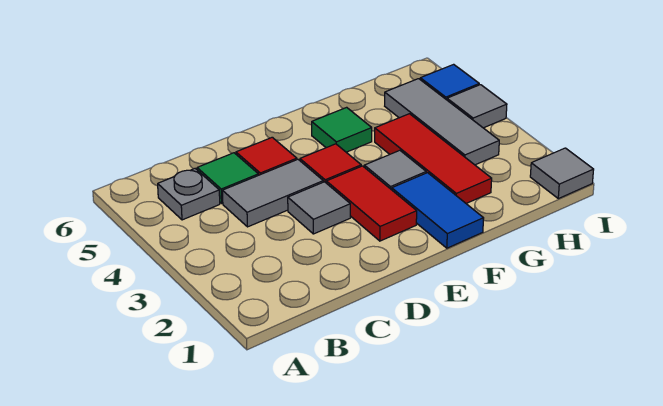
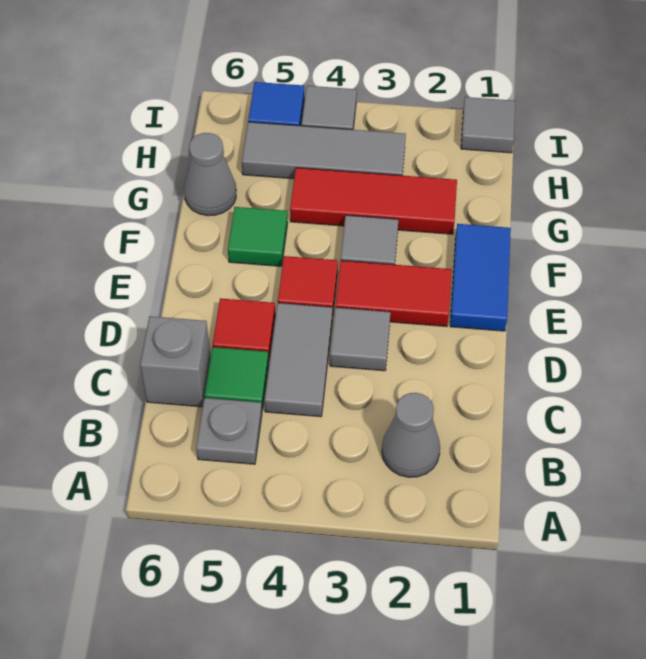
none -> grey 1x1 cone [382,393,440,477]
none -> grey 1x1 brick [140,316,211,407]
blue 1x2 tile [392,173,484,248] -> blue 1x2 tile turned to [450,224,511,331]
none -> grey 1x1 cone [184,133,236,216]

